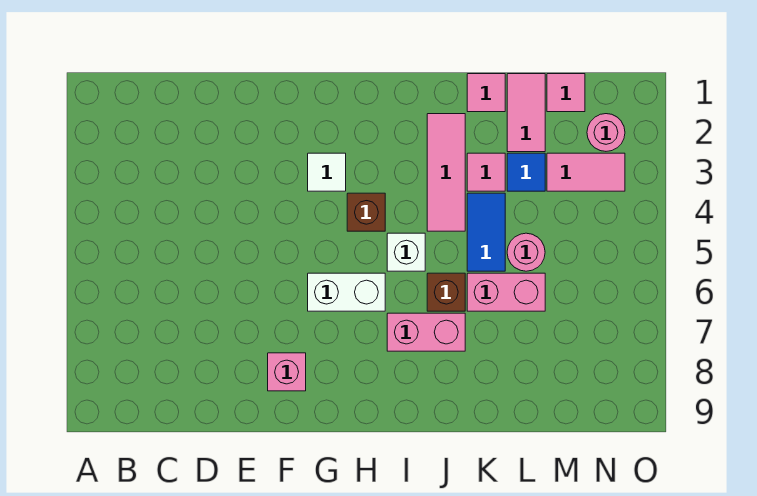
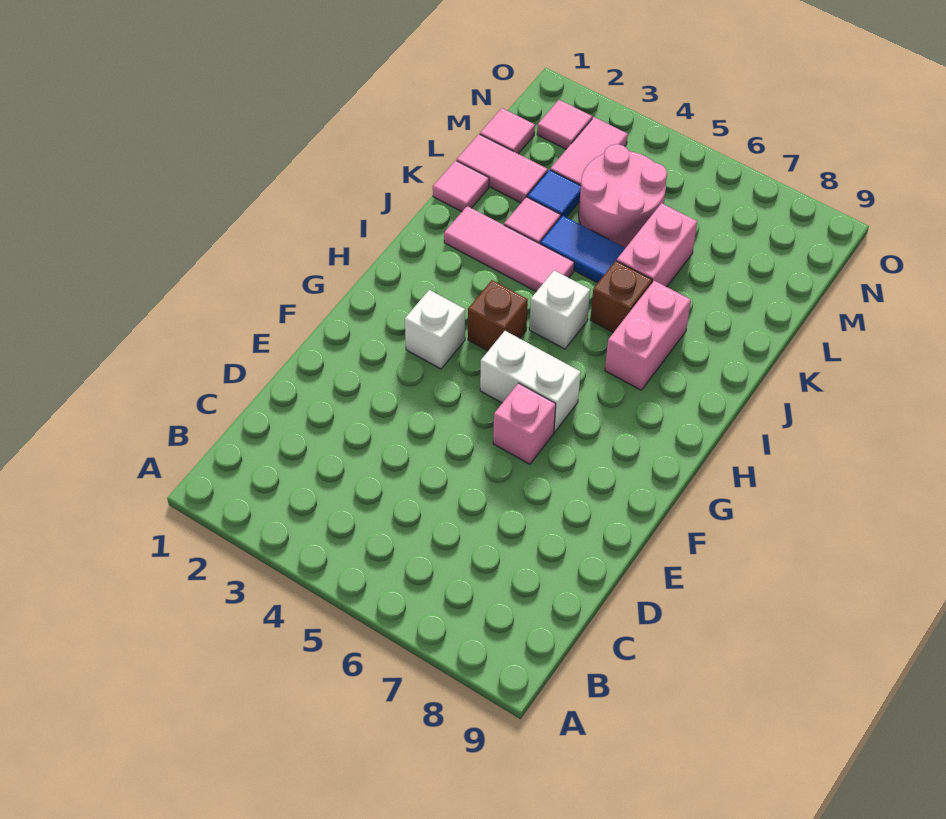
pink 1x1 brick [268,353,306,391] -> pink 1x1 brick moved to [493,383,556,464]
white 1x1 tile [308,153,346,191] -> white 1x1 brick [405,290,465,369]
white 1x2 brick [308,273,385,311] -> white 1x2 brick turned to [480,331,581,432]
pink 1x1 round brick [507,233,545,271] -> pink 2x2 round brick [579,144,667,248]
pink 1x1 round brick [587,114,625,151] -> pink 1x1 tile [537,100,592,149]

